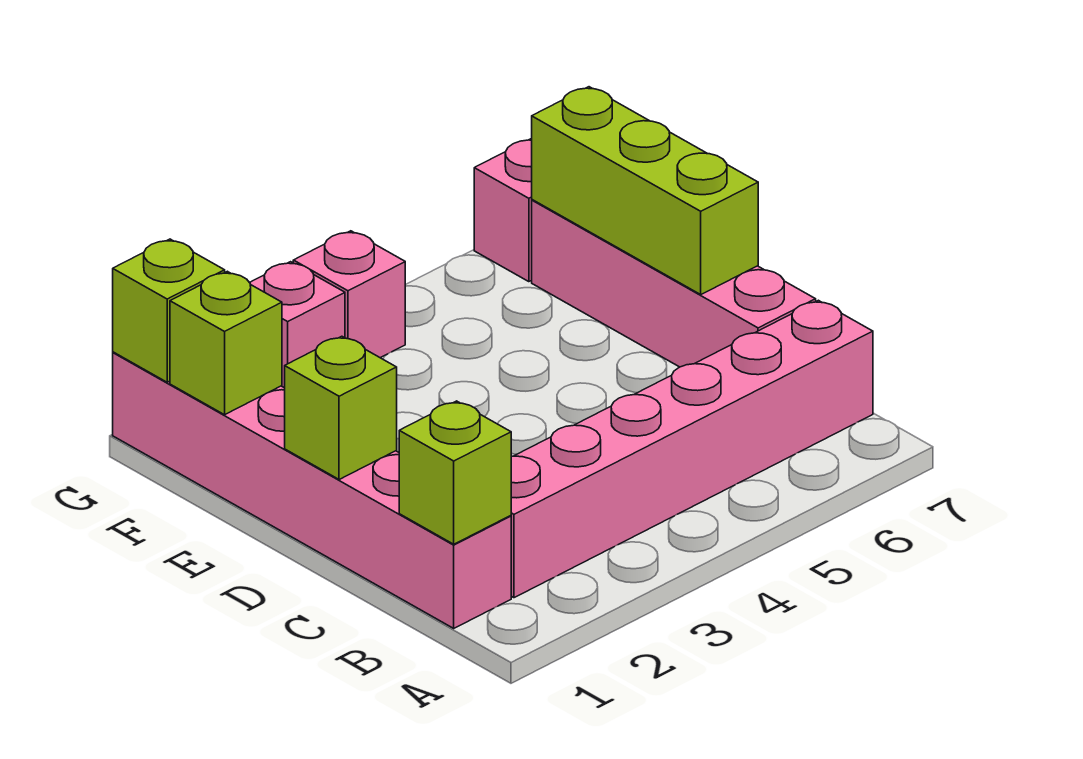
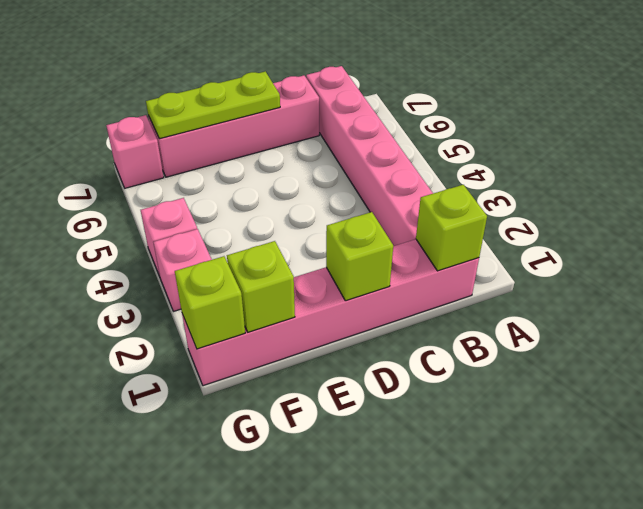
lime 1x3 brick [532,87,758,294] -> lime 1x3 plate [146,71,280,139]

